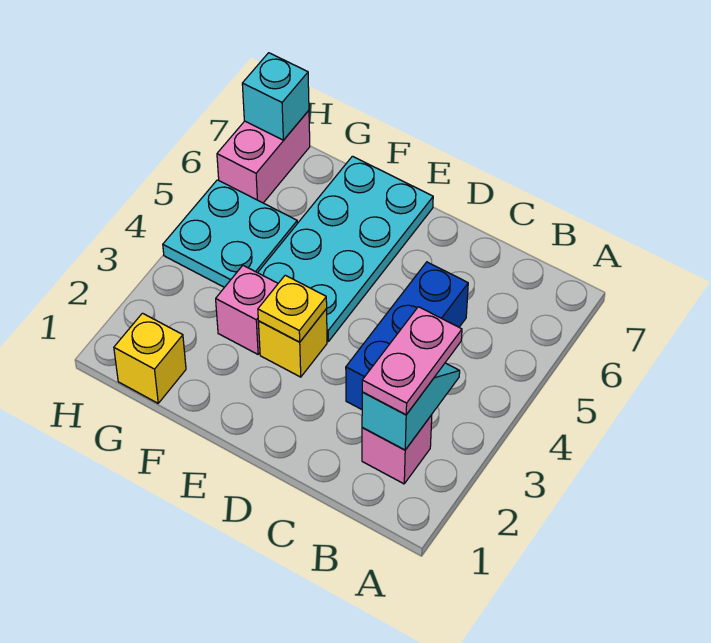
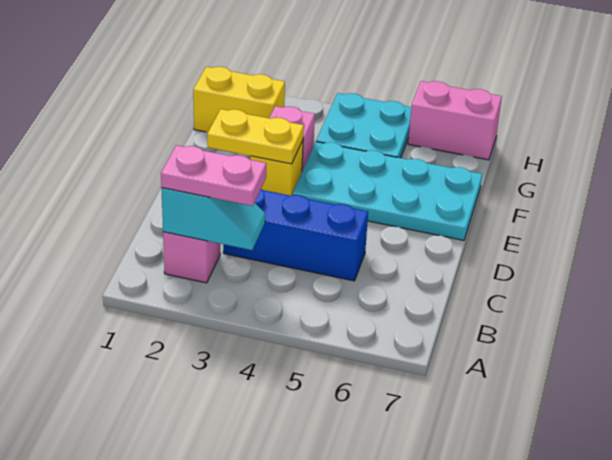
yellow 1x1 plate [258,275,327,342] -> yellow 1x2 plate [207,109,304,164]
yellow 1x1 brick [114,313,186,403] -> yellow 1x2 brick [193,67,285,132]
cyan 1x1 brick [242,53,309,140] -> none

